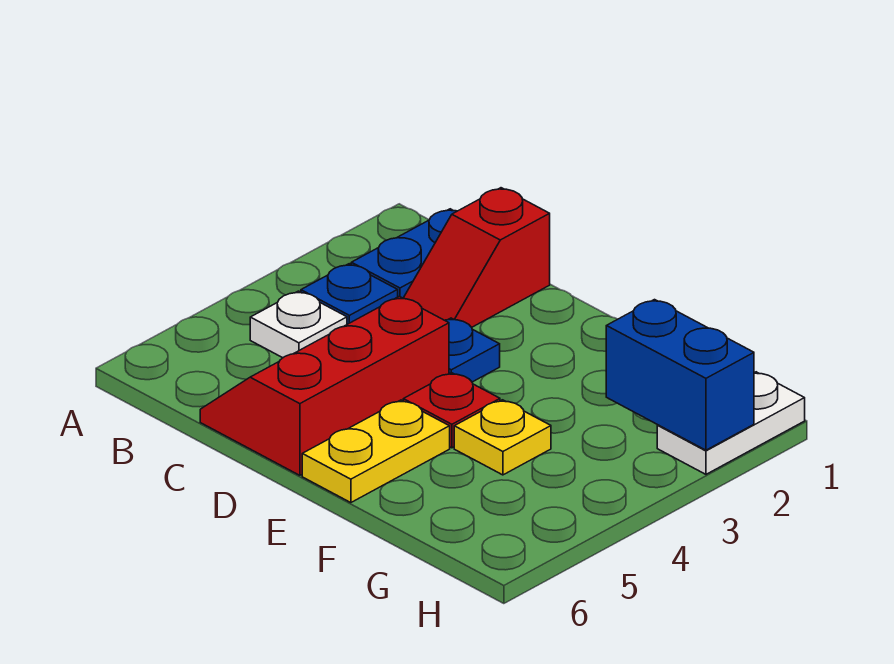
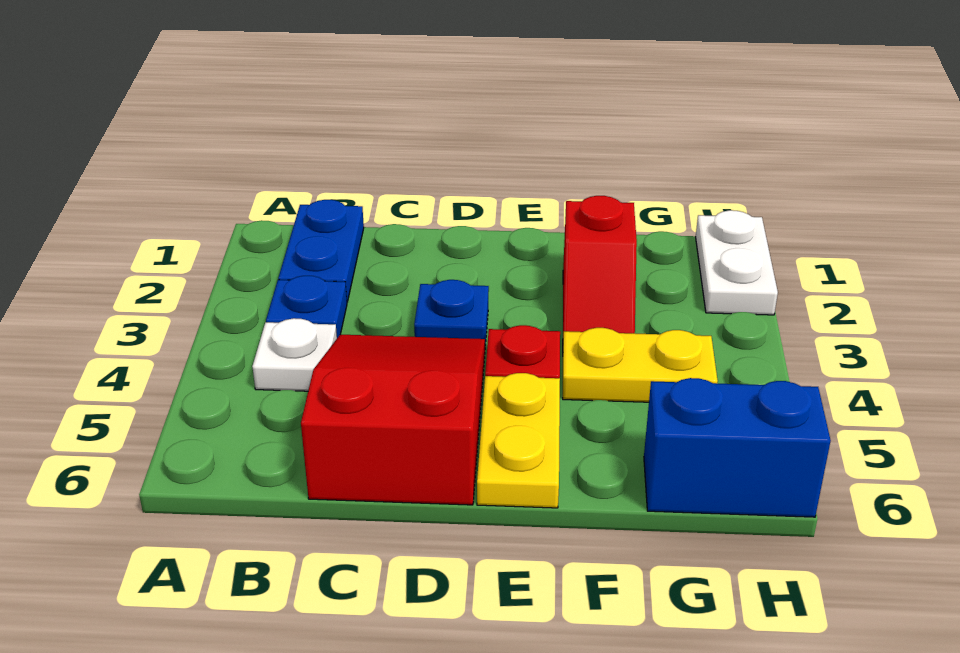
red 1x2 slope [403,188,550,327] -> red 1x2 slope moved to [563,196,637,338]
red 2x3 slope [200,296,449,475] -> red 2x3 slope turned to [301,335,485,505]
yellow 1x1 plate [454,400,551,475] -> yellow 1x2 plate [563,328,718,402]
blue 1x2 brick [606,300,754,450] -> blue 1x2 brick moved to [644,378,831,517]

